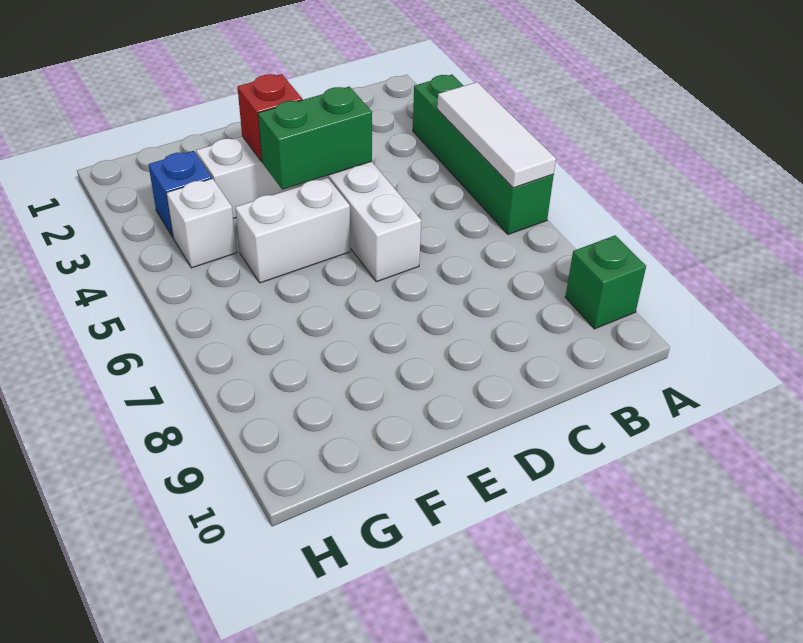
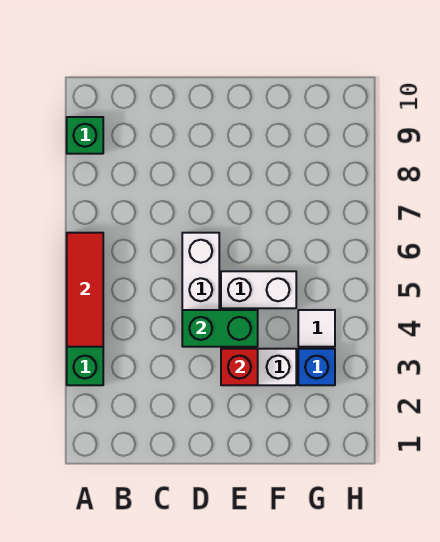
white 1x3 tile [437,82,556,188] -> red 1x3 tile [67,233,103,347]
white 1x1 brick [166,179,237,268] -> white 1x1 tile [298,310,335,347]

